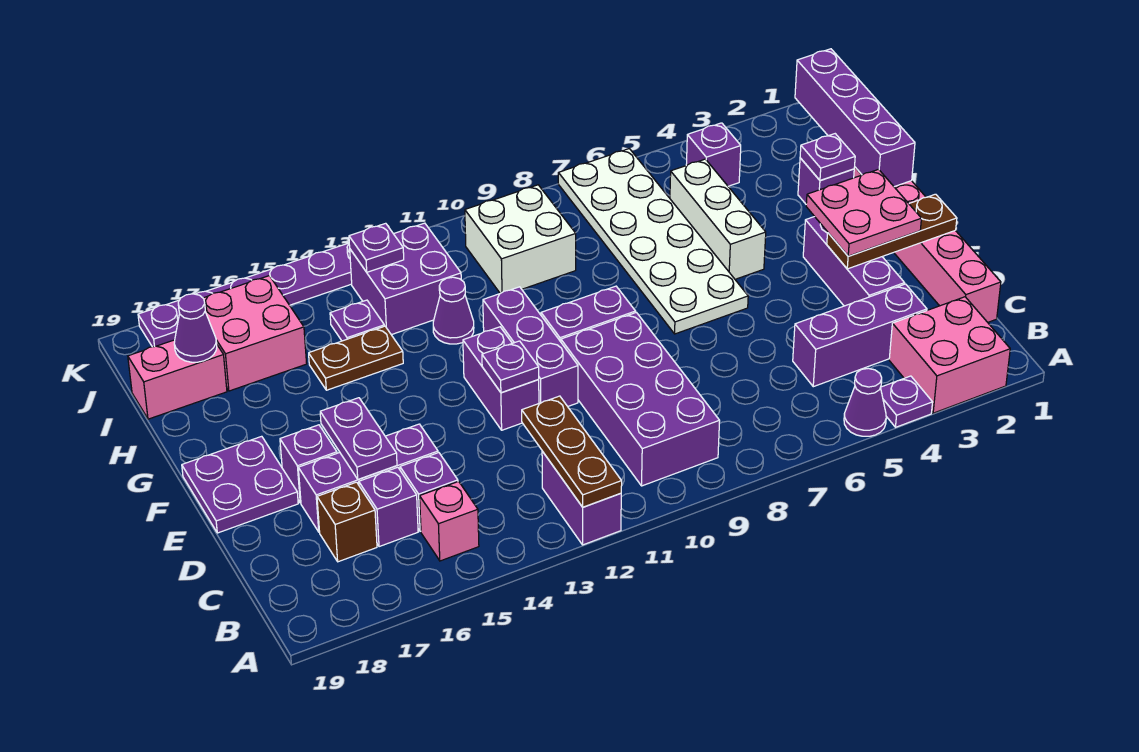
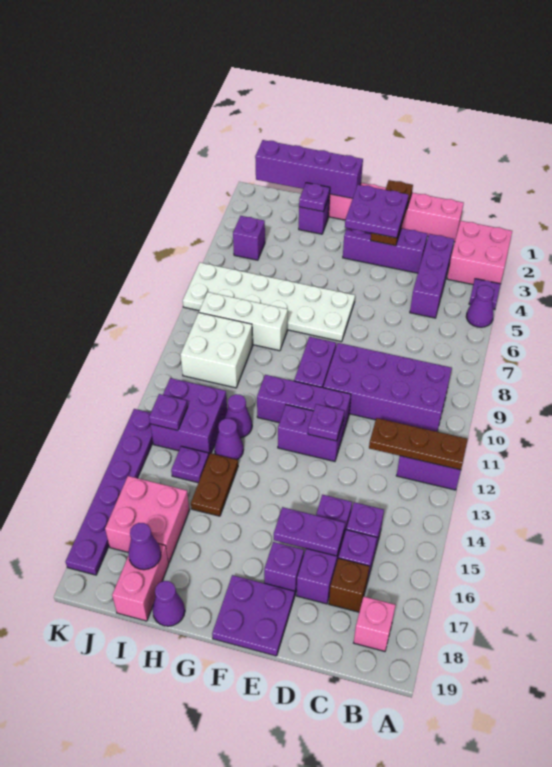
pink 1x1 brick [420,481,479,561] -> pink 1x1 brick moved to [354,597,396,651]
pink 2x2 plate [806,169,921,256] -> purple 2x2 plate [345,185,409,238]
white 1x3 brick [670,159,766,279] -> white 1x3 brick moved to [199,292,288,351]
none -> purple 1x1 cone [214,418,243,460]
none -> purple 1x1 cone [152,581,185,626]

